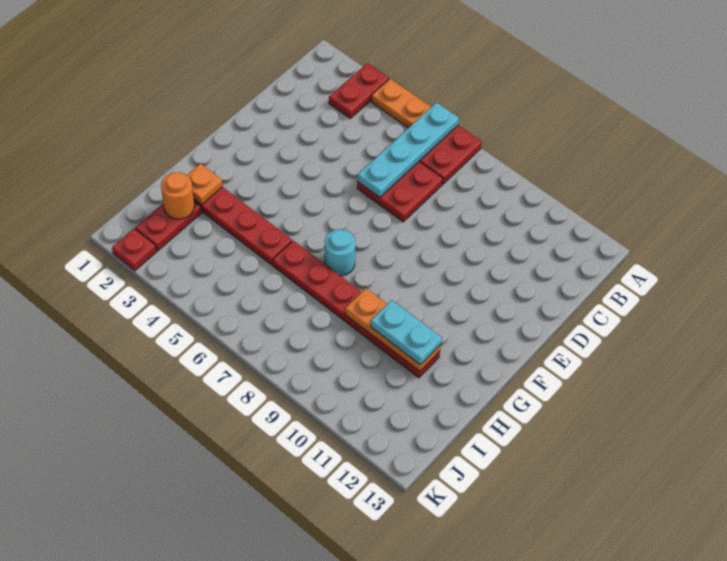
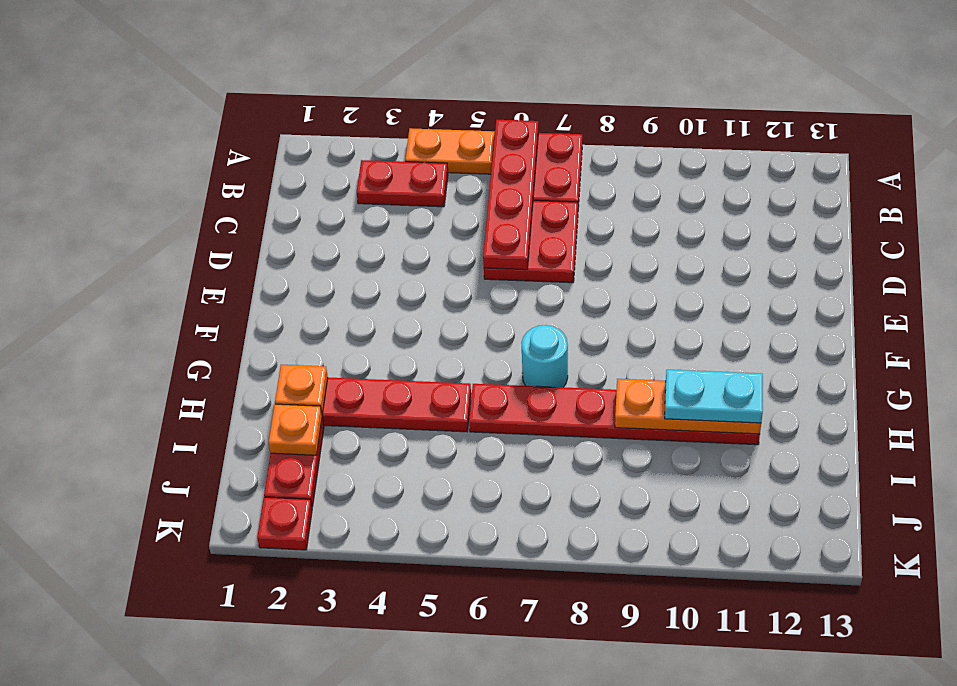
red 1x2 plate [329,63,389,118] -> red 1x2 plate turned to [357,160,448,207]
cyan 1x4 plate [357,103,459,197] -> red 1x4 plate [483,120,538,270]
orange 1x1 round brick [161,172,194,219] -> orange 1x1 plate [268,404,322,455]

